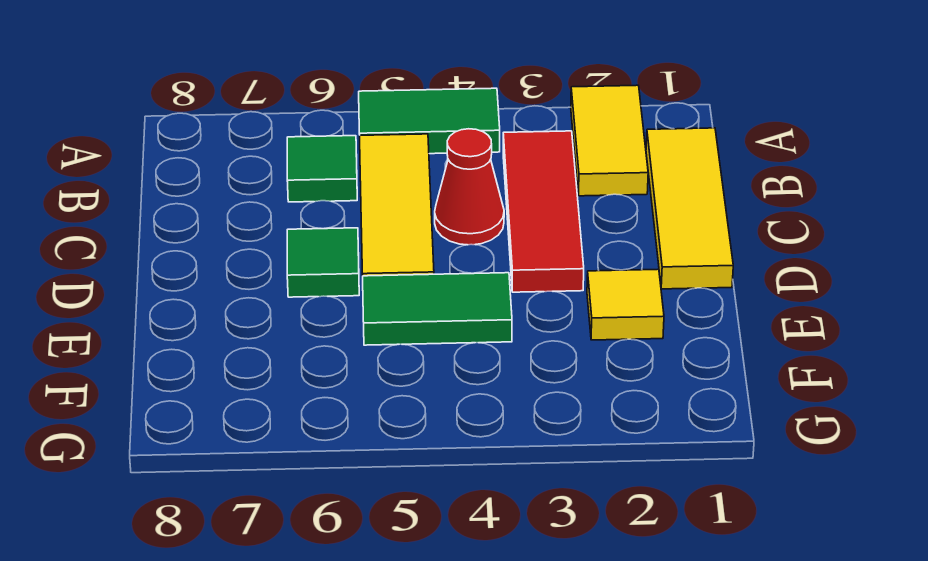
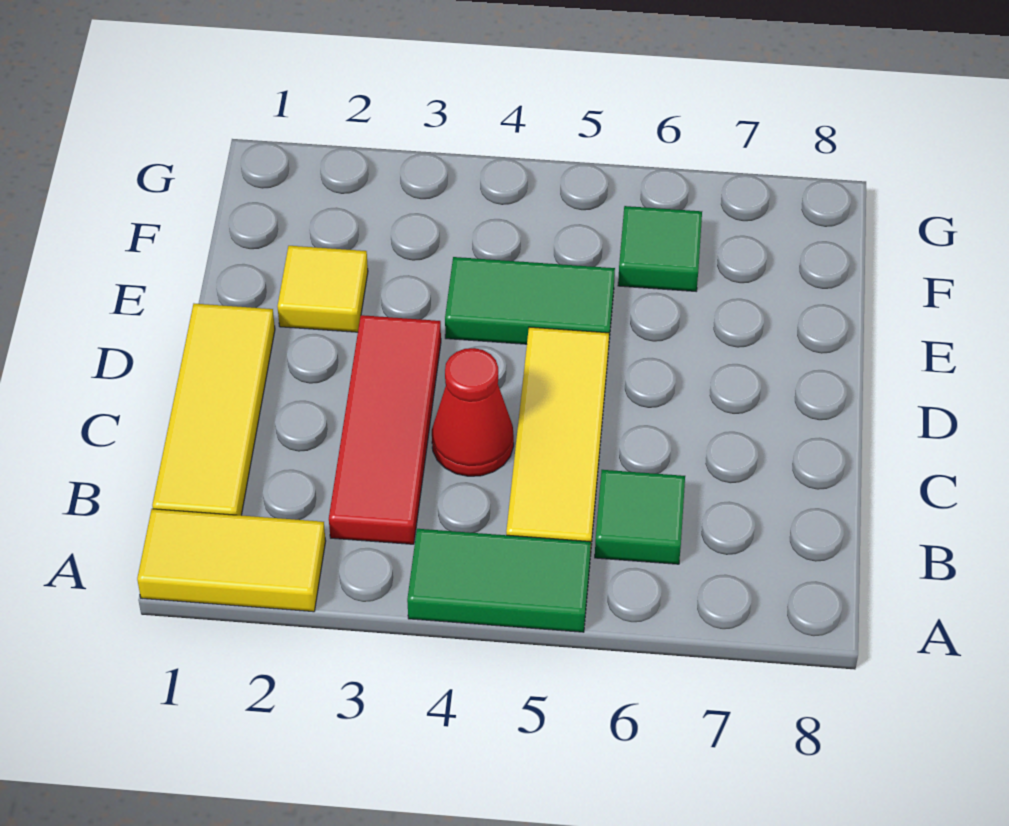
yellow 1x2 tile [571,85,648,196] -> yellow 1x2 tile turned to [137,509,326,612]
green 1x1 tile [287,228,359,297] -> green 1x1 tile moved to [618,206,702,291]

